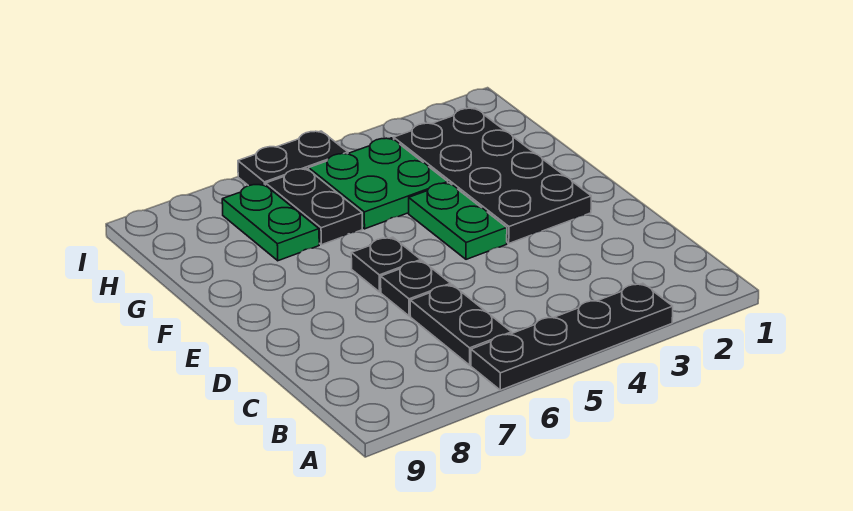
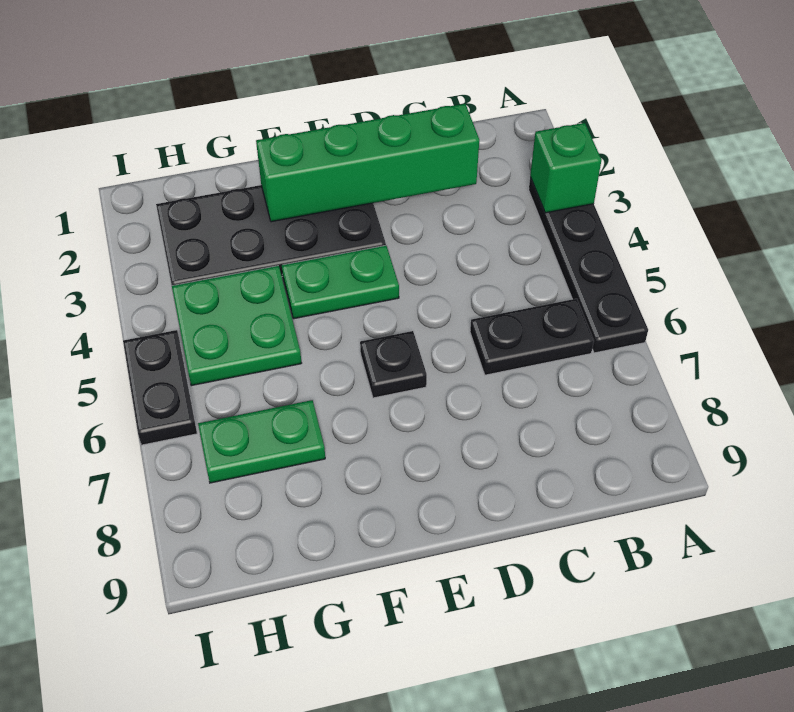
none -> green 1x1 brick [530,123,601,213]
none -> green 1x4 brick [256,104,479,222]
black 1x1 plate [381,261,451,316] -> none
black 1x2 plate [266,169,362,245] -> none

